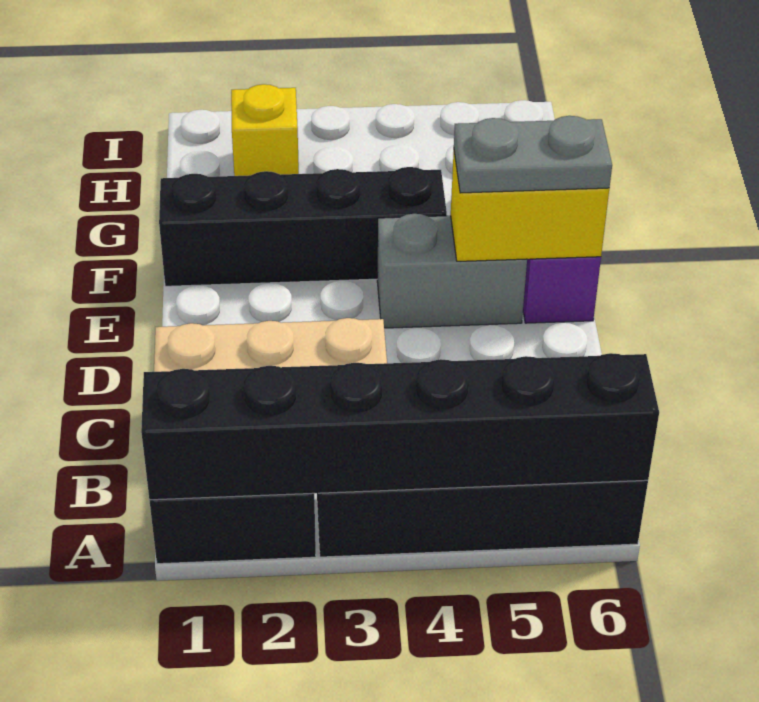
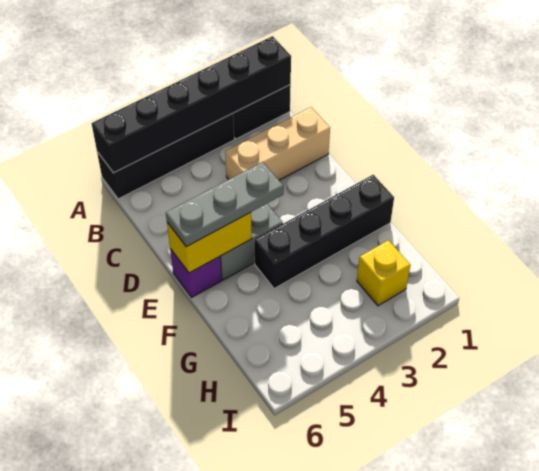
grey 1x2 plate [454,116,612,193] -> grey 1x3 plate [166,162,283,247]

